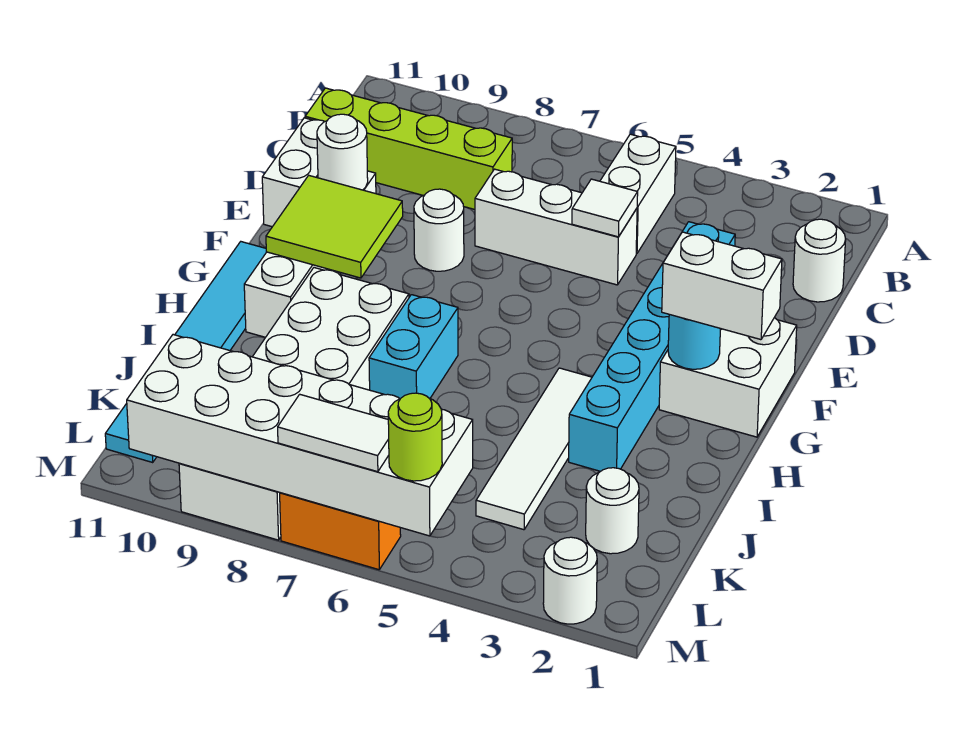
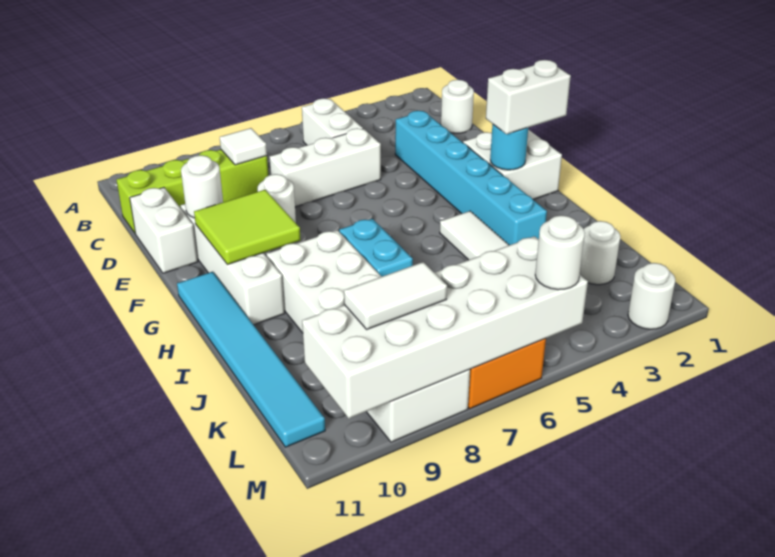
white 1x1 tile [572,179,638,237] -> white 1x1 tile moved to [220,128,267,165]
lime 1x1 round brick [388,393,442,481] -> white 1x1 round brick [535,215,585,290]
white 1x2 tile [278,394,389,472] -> white 1x2 tile moved to [344,262,447,329]

